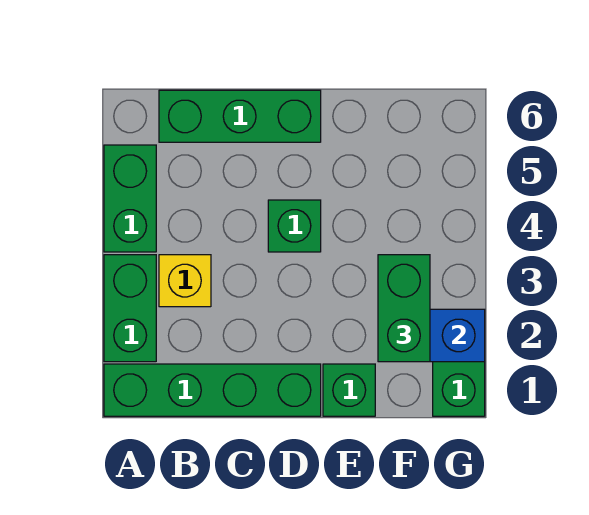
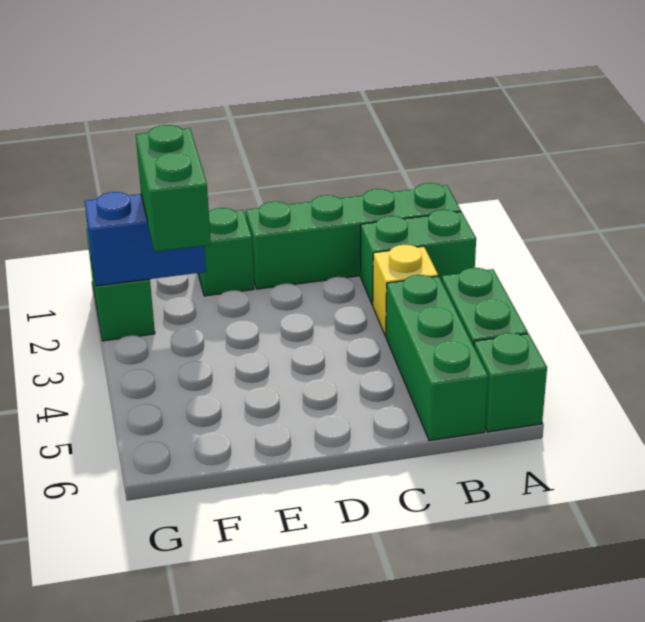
green 1x2 brick [104,255,156,362] -> green 1x2 brick turned to [361,210,476,305]
green 1x3 brick [159,90,321,142] -> green 1x3 brick turned to [386,275,488,441]
green 1x1 brick [268,200,321,252] -> green 1x1 brick moved to [474,333,547,432]

